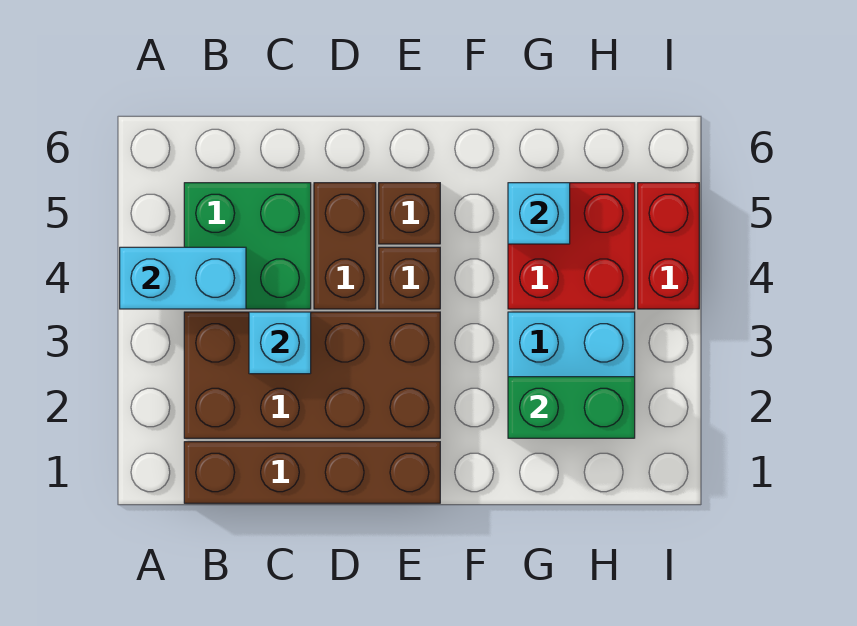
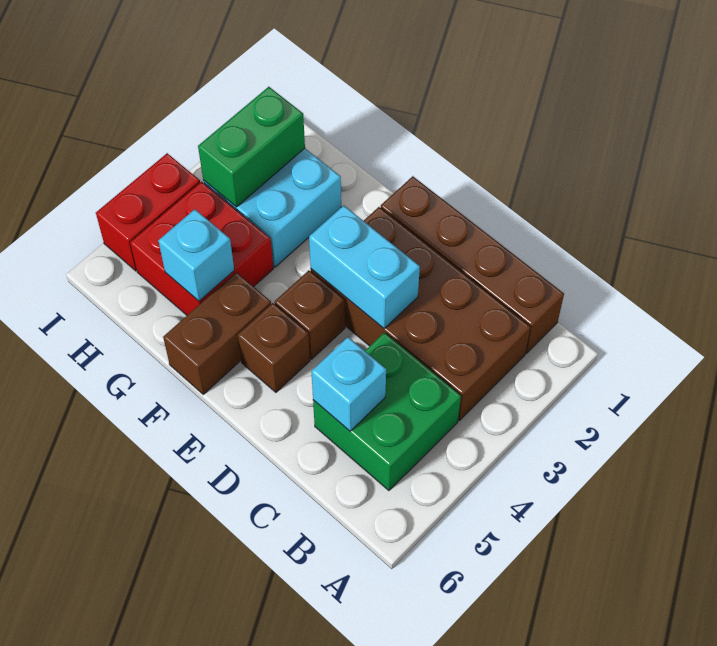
cyan 1x2 brick [120,247,246,309] -> cyan 1x2 brick moved to [309,205,420,329]
cyan 1x1 brick [249,312,311,374] -> cyan 1x1 brick moved to [311,337,386,431]
brown 1x2 brick [314,183,376,309] -> brown 1x2 brick moved to [163,272,271,394]
green 1x2 brick [508,377,635,438] -> green 1x2 brick turned to [198,87,305,207]

